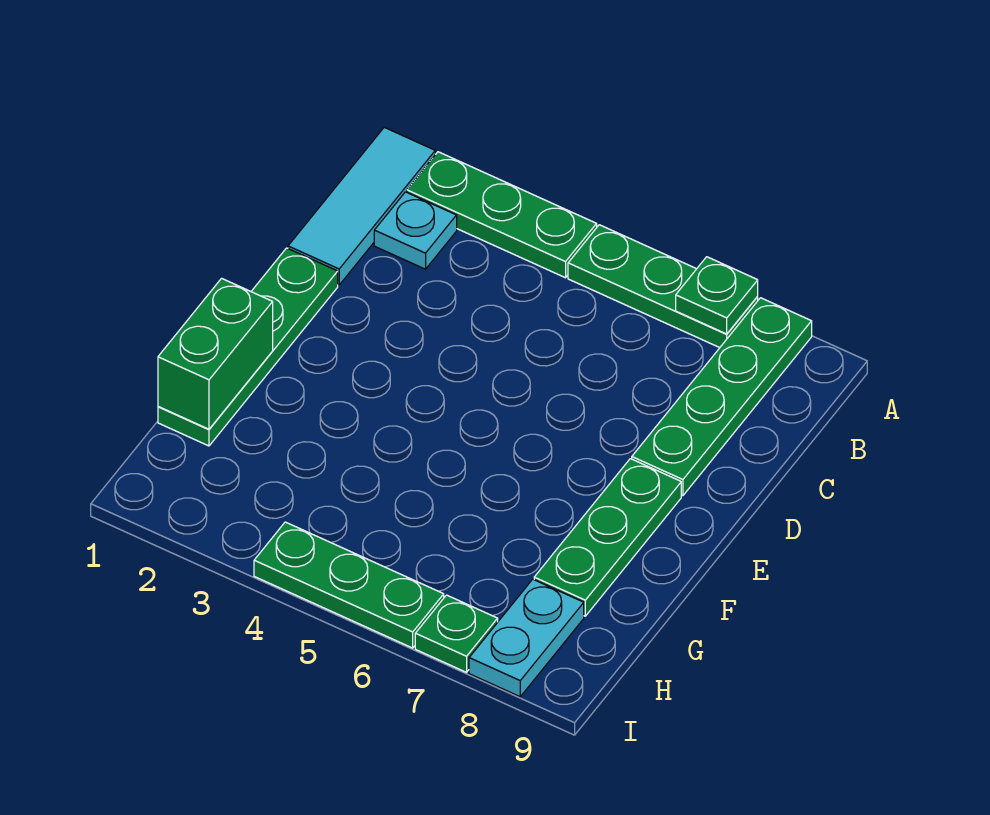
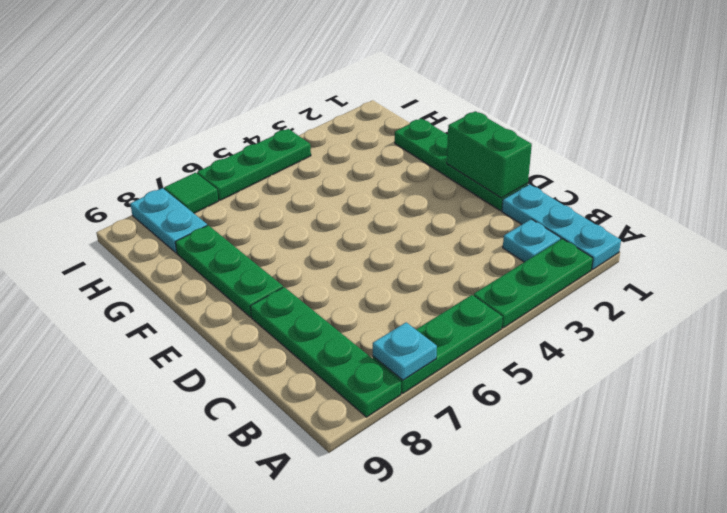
cyan 1x3 tile [288,127,435,285] -> cyan 1x3 plate [502,184,621,269]
green 1x1 plate [676,257,758,334] -> cyan 1x1 plate [373,322,437,380]
green 1x2 brick [158,278,273,429] -> green 1x2 brick moved to [447,111,532,198]
green 1x1 plate [415,595,498,672] -> green 1x1 tile [164,173,218,213]

